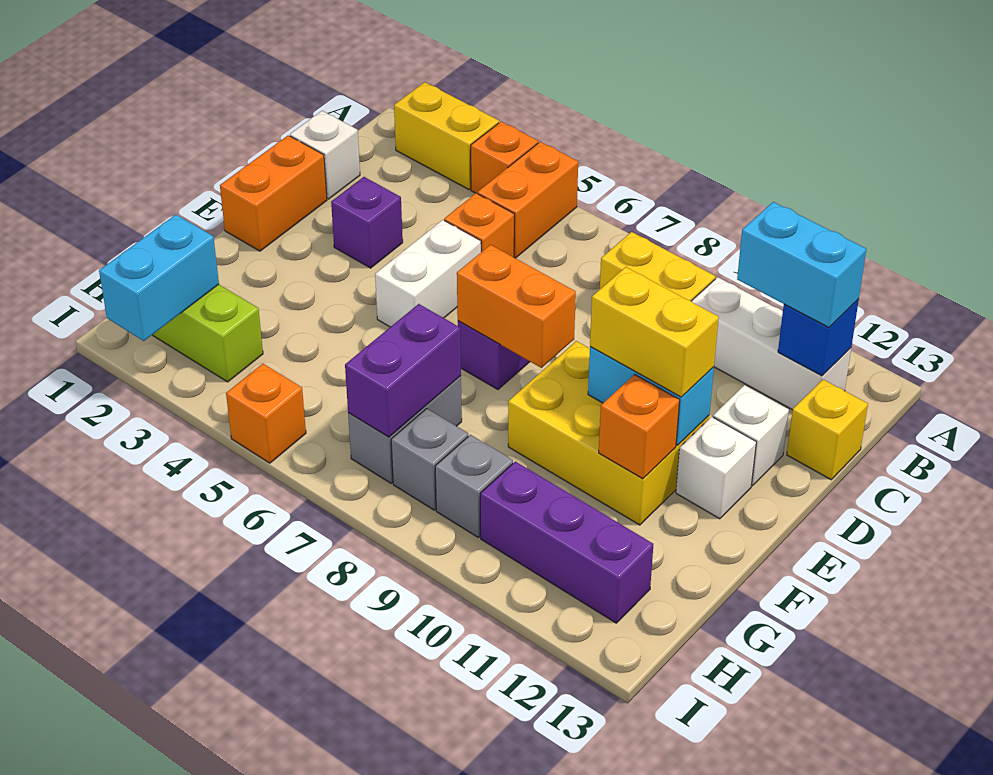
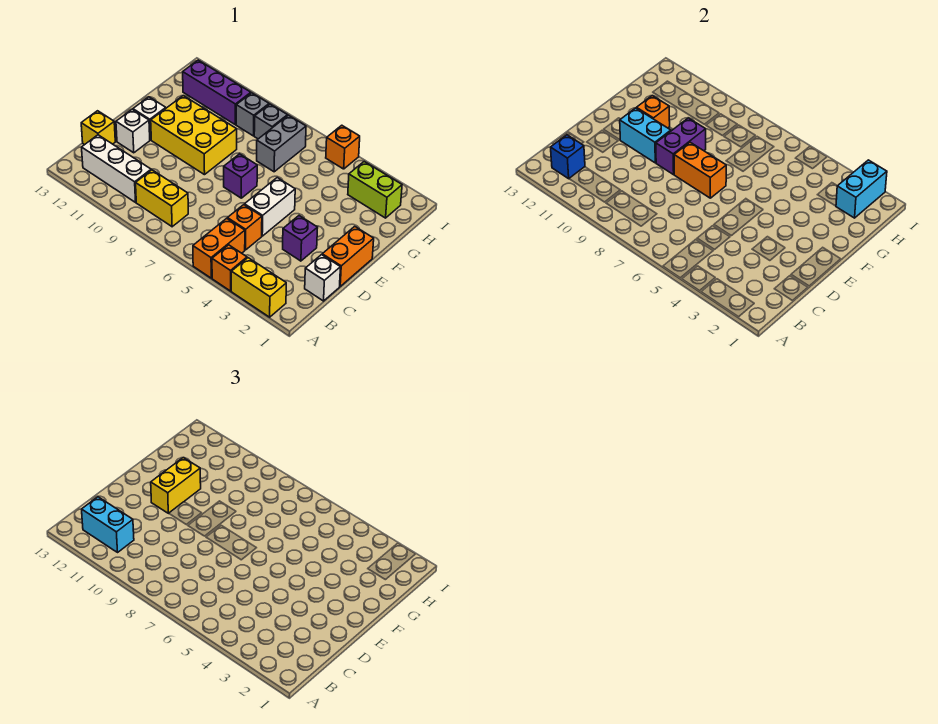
yellow 1x2 brick [590,267,719,397] -> yellow 1x2 brick turned to [151,458,201,513]
purple 1x2 brick [345,304,461,437] -> purple 1x2 brick moved to [656,118,706,175]

